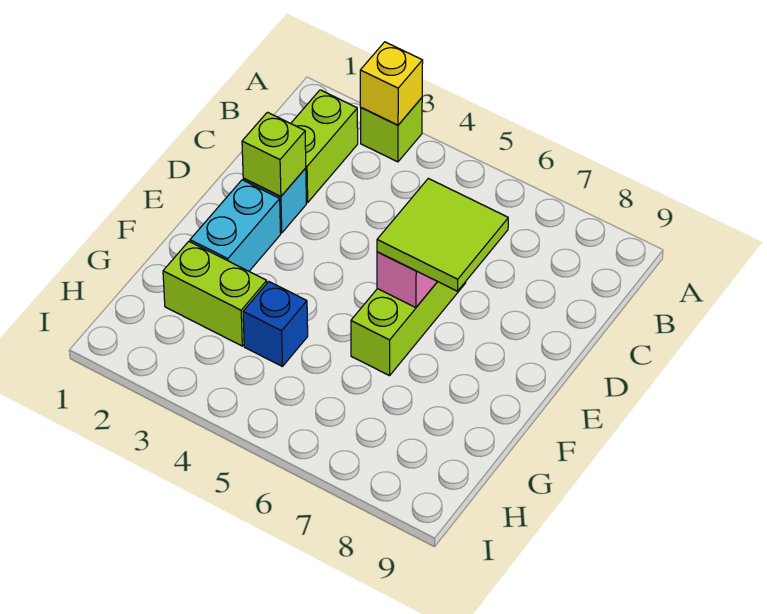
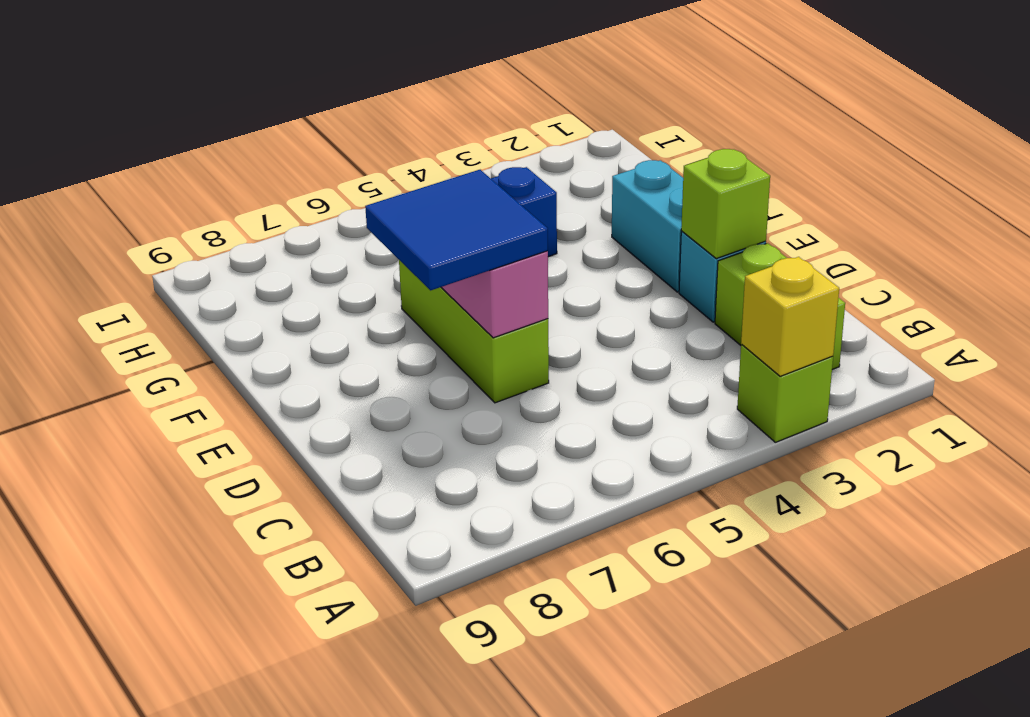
lime 2x2 tile [377,178,508,291] -> blue 2x2 tile [365,170,548,290]
lime 1x2 brick [163,241,267,346] -> none

